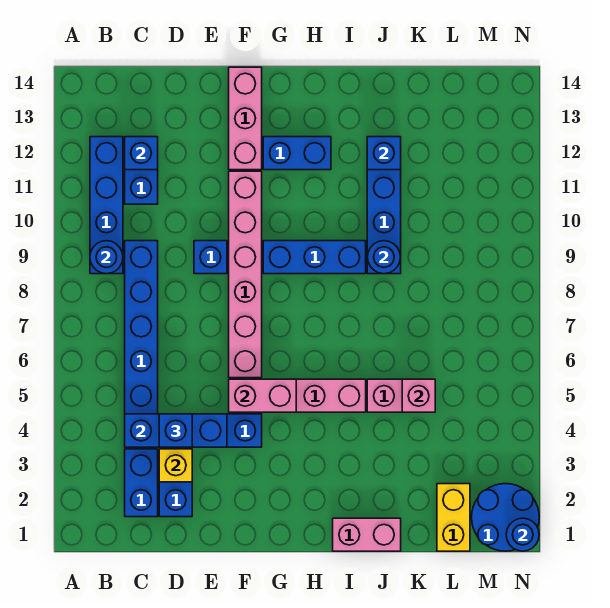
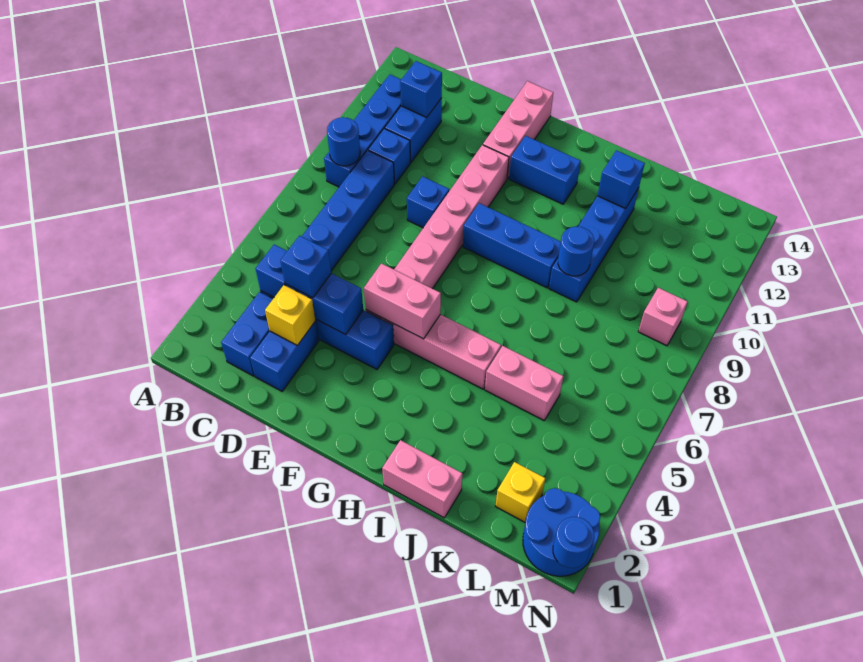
none -> blue 1x1 brick [368,129,410,184]
pink 1x1 brick [402,379,435,412] -> pink 1x1 brick moved to [638,288,687,346]
yellow 1x2 brick [437,484,470,551] -> yellow 1x1 brick [496,462,545,523]

